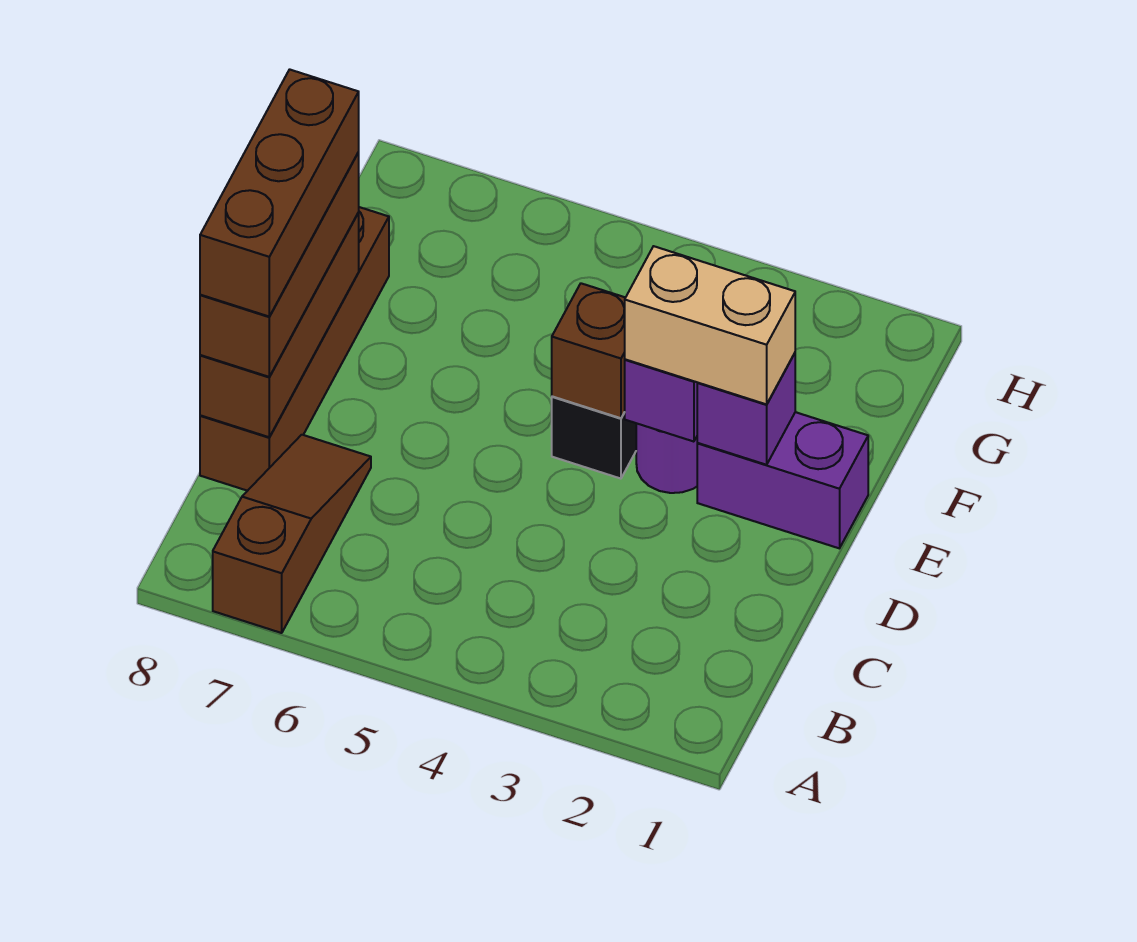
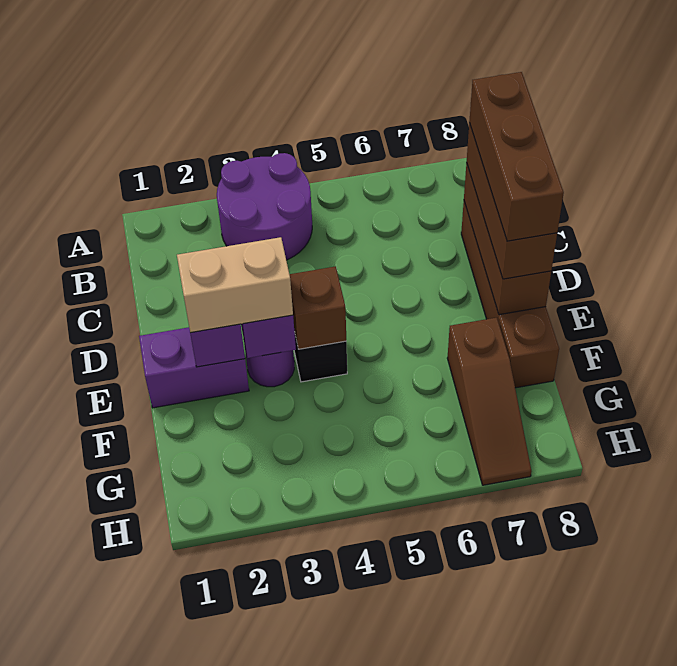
none -> purple 2x2 round brick [217,153,312,260]
brown 1x3 slope [213,435,371,633] -> brown 1x3 slope moved to [447,318,532,485]

